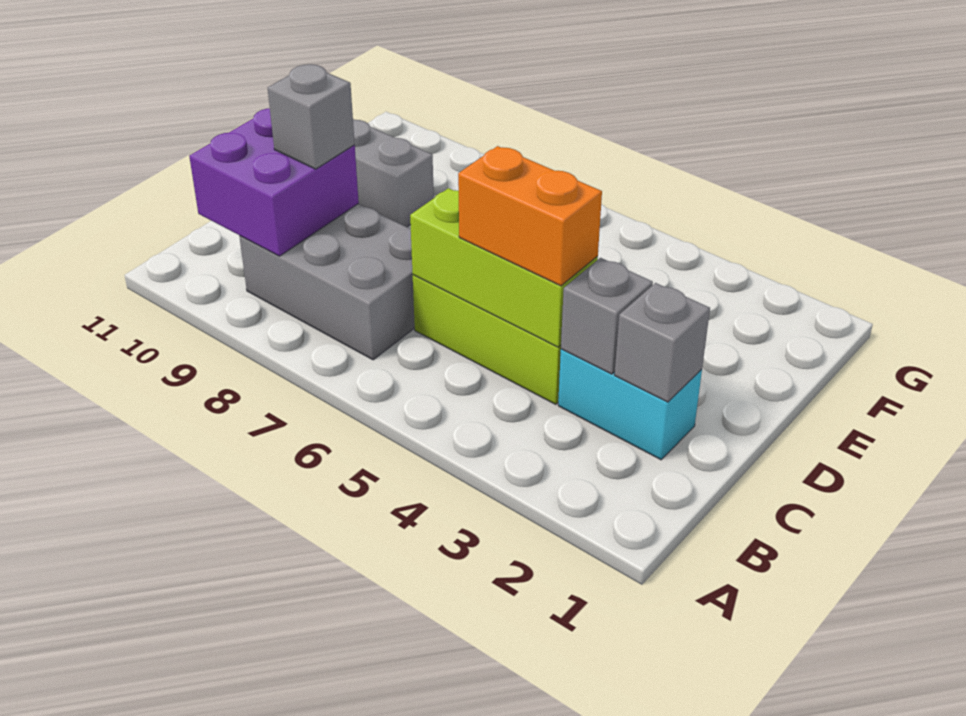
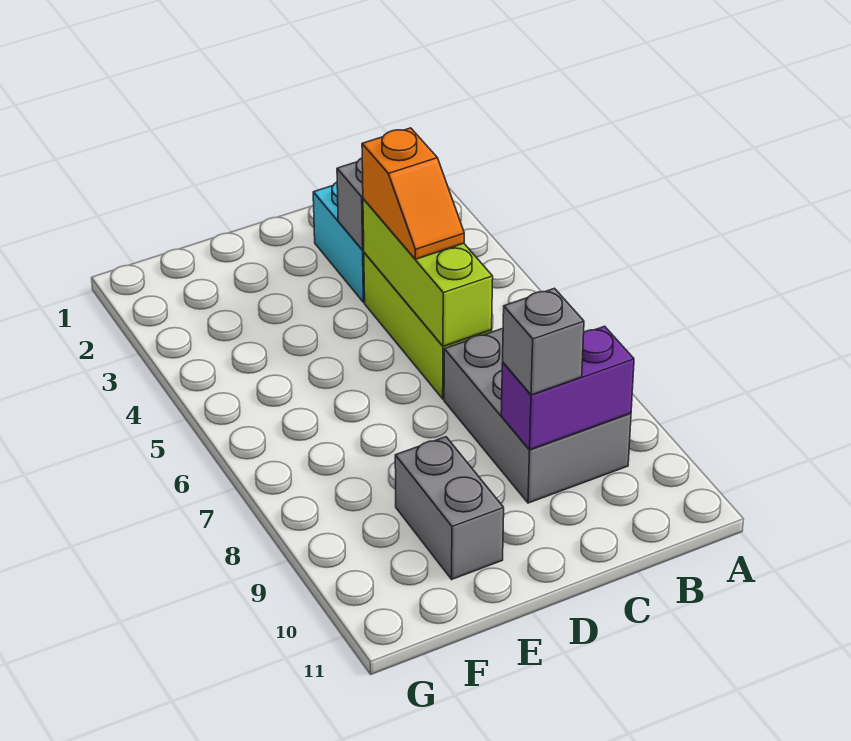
purple 2x2 brick [189,108,359,256] -> purple 1x2 brick [501,326,634,450]
grey 1x1 brick [615,283,710,402] -> none
orange 1x2 brick [458,146,602,286] -> orange 1x2 slope [362,128,464,259]

